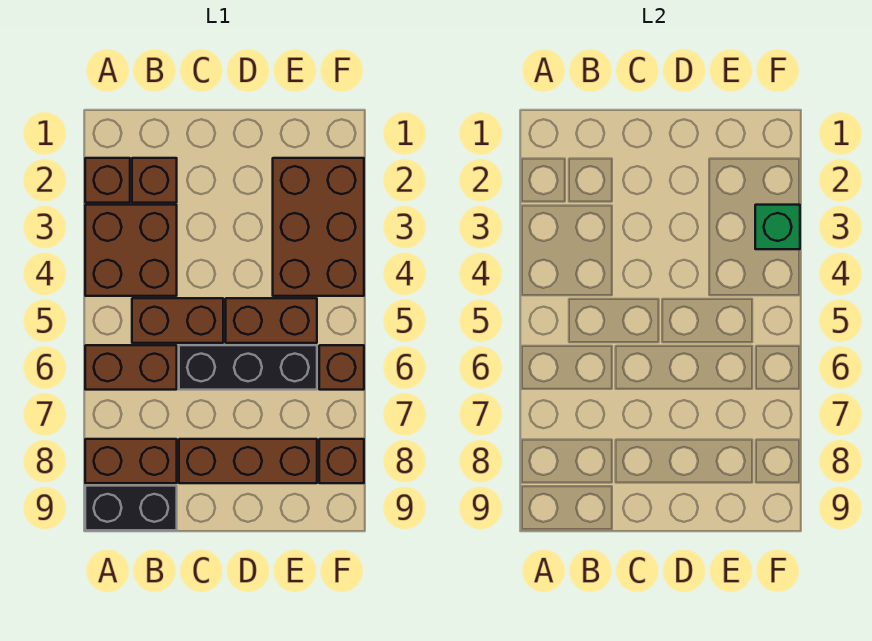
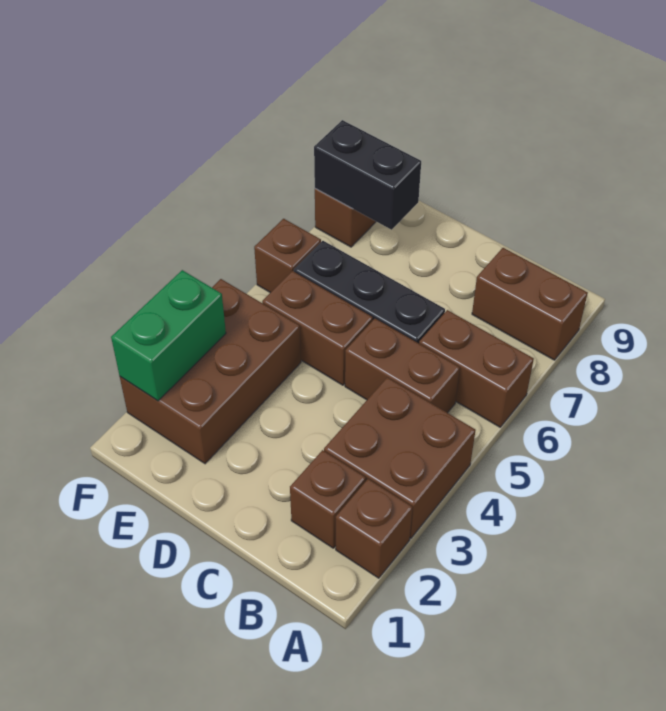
black 1x2 brick [85,486,177,530] -> black 1x2 brick moved to [314,120,421,230]
brown 1x3 brick [179,439,317,483] -> none
green 1x1 brick [755,205,800,249] -> green 1x2 brick [111,270,226,401]

